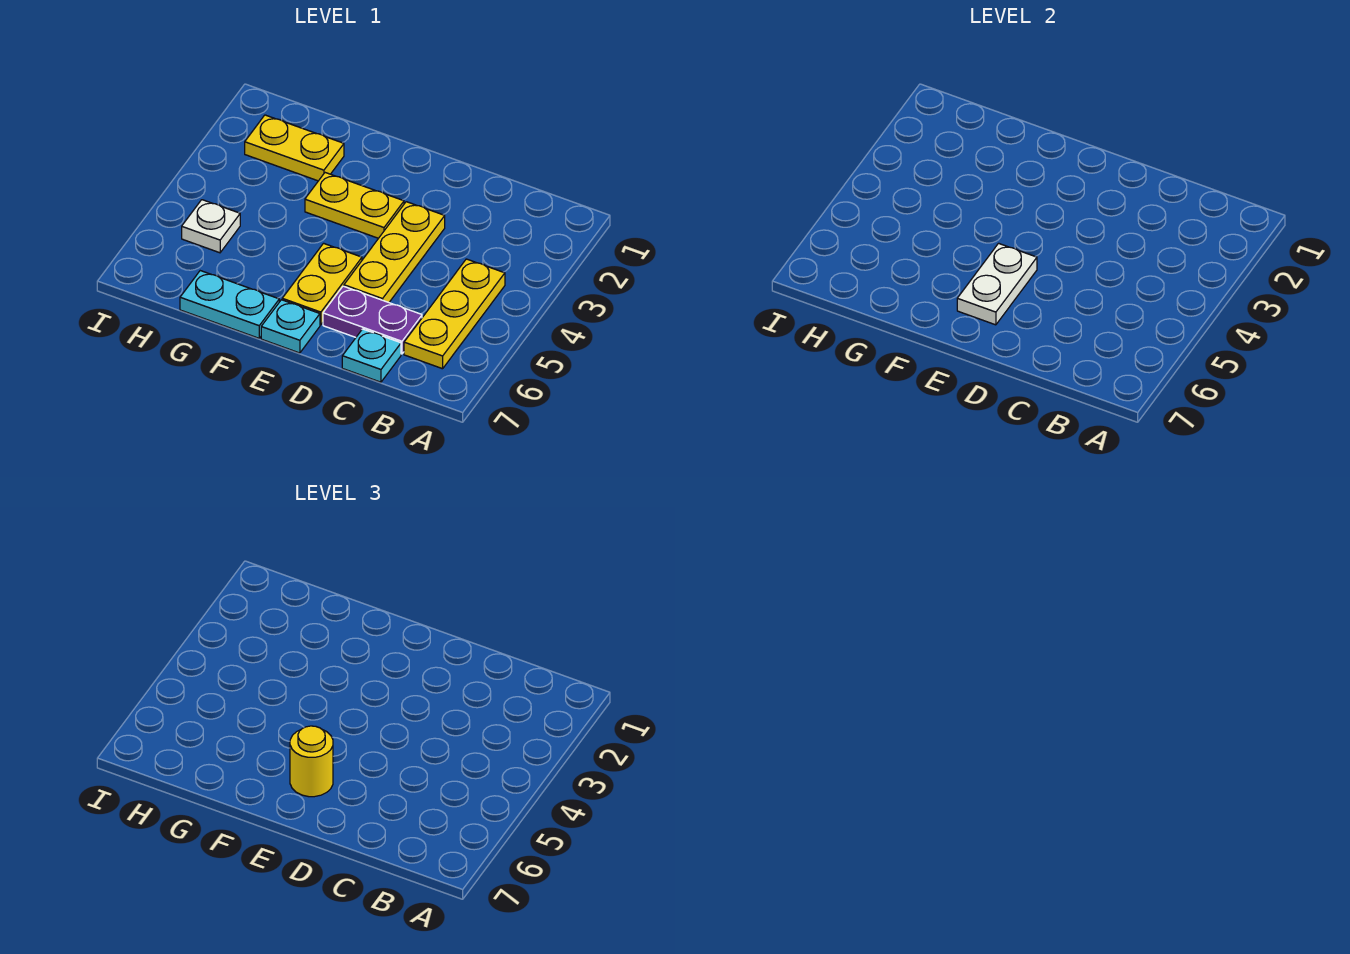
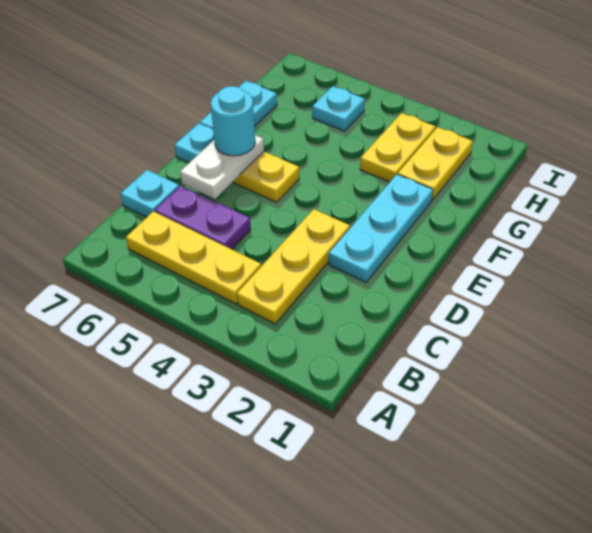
purple 1x2 plate [323,286,422,354] -> purple 1x2 plate turned to [155,186,251,249]
none -> cyan 1x3 plate [329,174,433,282]
yellow 1x3 plate [344,202,445,302] -> yellow 1x3 plate turned to [237,209,350,324]
yellow 1x2 plate [305,173,404,238] -> yellow 1x2 plate moved to [360,113,436,182]
white 1x2 plate [957,243,1037,325] -> white 1x2 plate turned to [180,135,264,199]
yellow 1x1 round brick [290,726,333,797] -> cyan 1x1 round brick [211,86,255,156]
white 1x1 plate [182,200,240,253] -> cyan 1x1 plate [312,86,365,131]

